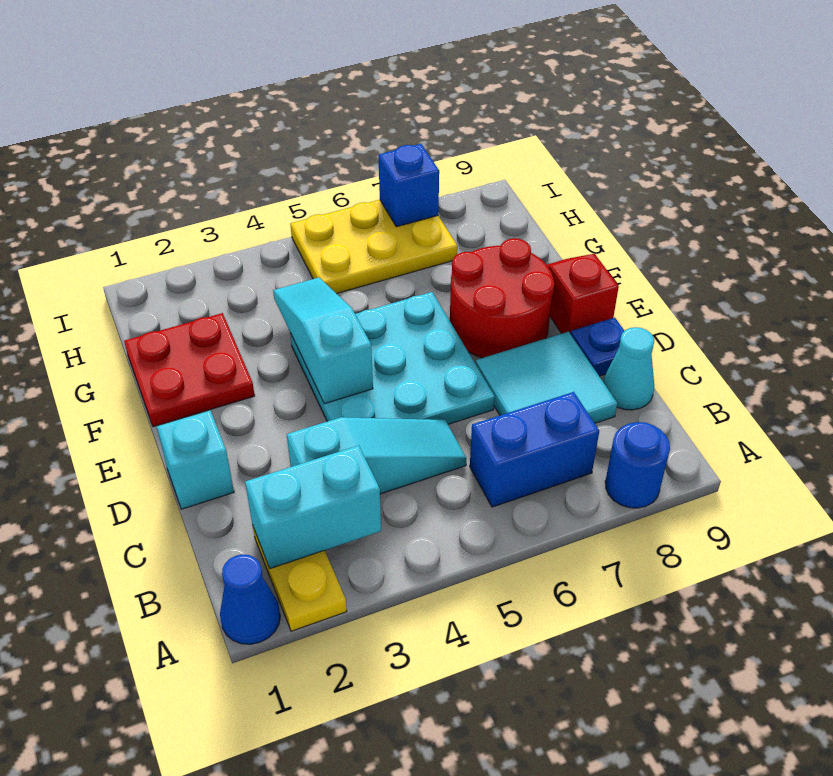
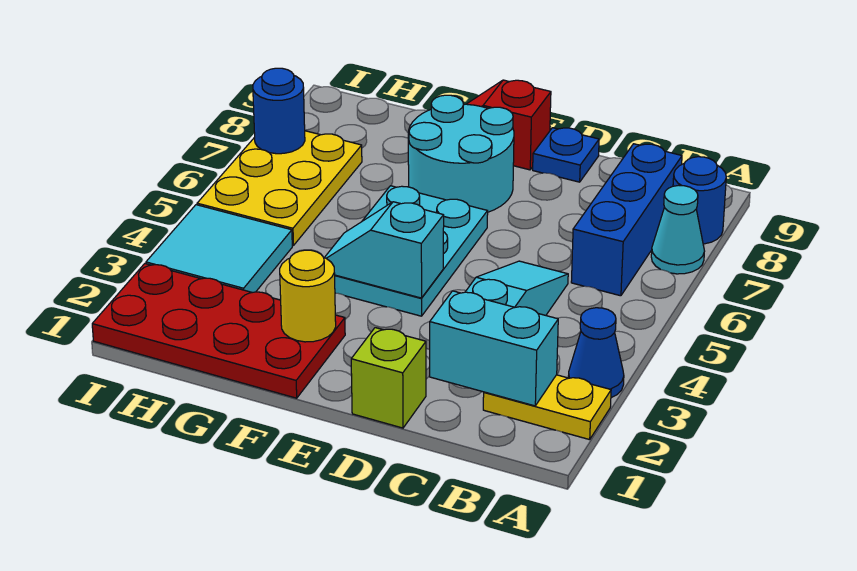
blue 1x1 cone [220,554,280,644] -> blue 1x1 cone moved to [568,308,624,398]
cyan 1x2 brick [245,446,381,569] -> cyan 1x2 brick turned to [430,291,558,406]
blue 1x2 brick [470,392,599,507] -> blue 1x3 brick [571,144,682,296]
cyan 2x2 tile [476,332,617,423] -> cyan 2x2 tile moved to [146,205,292,293]
cyan 1x1 cone [603,327,654,410] -> cyan 1x1 cone moved to [651,185,704,274]
cyan 1x1 brick [157,411,234,509] -> lime 1x1 brick [351,328,426,428]
cyan 3x3 plate [290,292,495,424] -> cyan 2x3 plate [335,186,488,316]
cyan 1x3 slope [273,278,373,404] -> cyan 1x2 slope [324,202,444,298]
red 2x2 round brick [450,238,554,358] -> cyan 2x2 round brick [408,95,514,212]
red 2x2 plate [124,313,255,427] -> red 2x4 plate [92,264,345,398]
none -> yellow 1x1 round brick [280,250,336,342]
blue 1x1 brick [378,144,439,227] -> blue 1x1 round brick [253,68,305,154]

